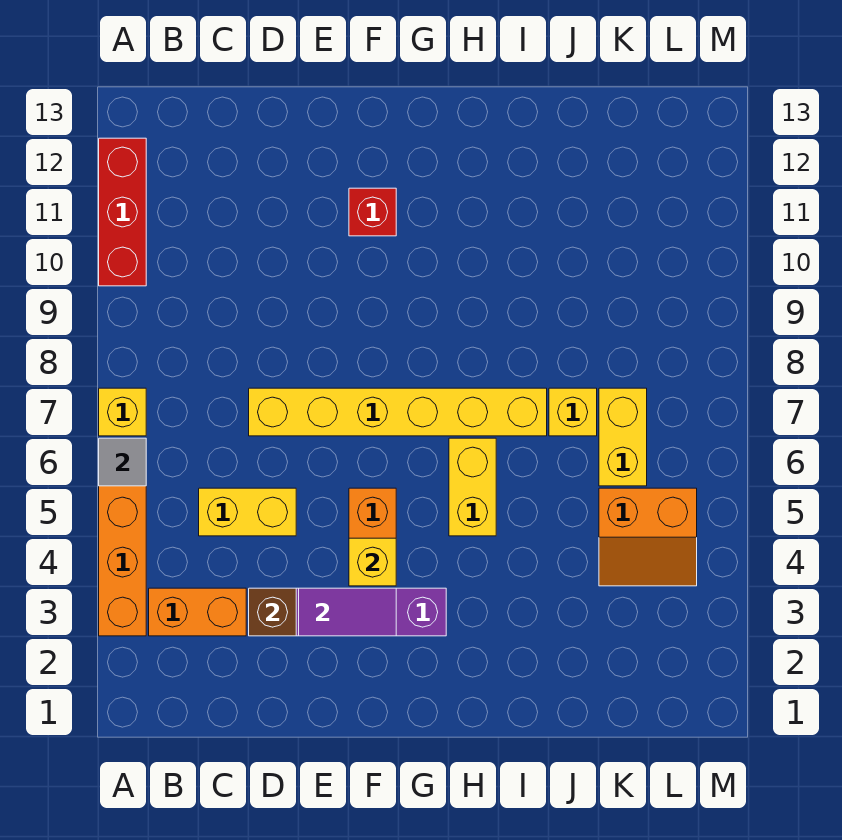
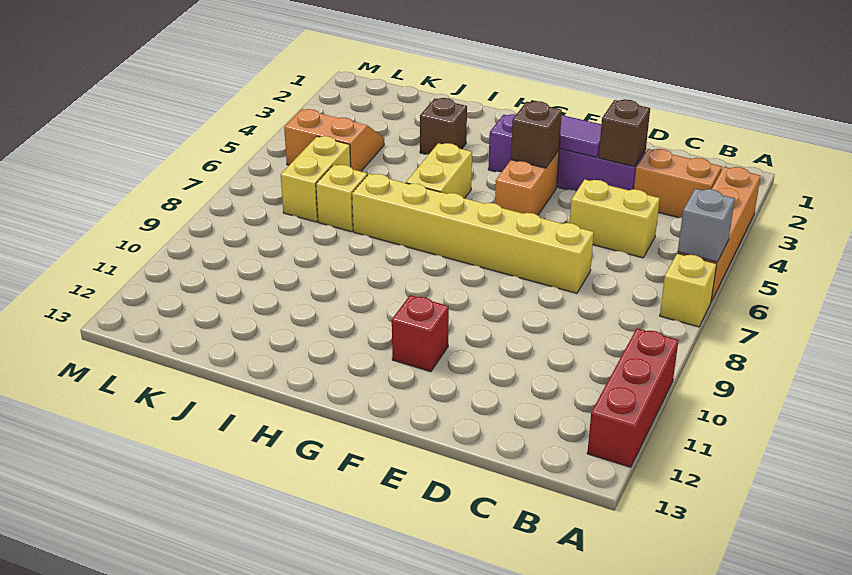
grey 1x1 tile [99,438,146,486] -> grey 1x1 brick [678,189,735,262]
yellow 1x1 brick [349,538,396,586] -> brown 1x1 brick [511,101,562,168]
none -> brown 1x1 brick [420,98,467,154]

